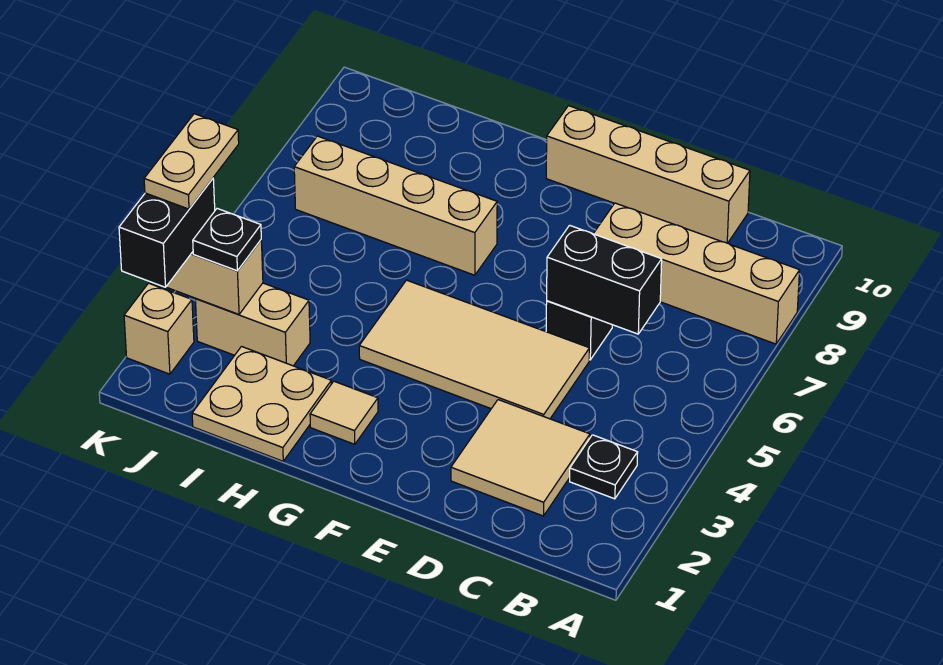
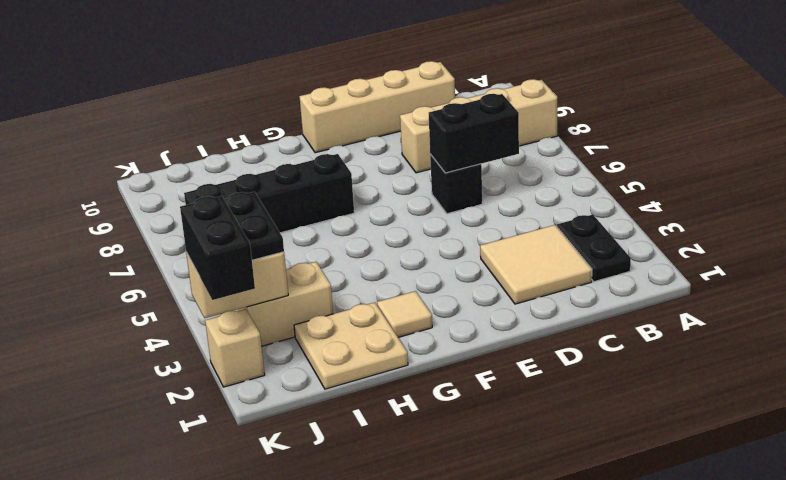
black 1x1 plate [570,435,638,499] -> black 1x2 plate [557,215,631,282]
tan 2x4 tile [359,280,590,419] -> none
tan 1x4 brick [294,136,497,275] -> black 1x4 brick [184,154,354,233]
black 1x1 plate [193,209,261,271] -> black 1x2 plate [224,192,284,260]
tan 1x2 plate [144,114,239,209] -> none

